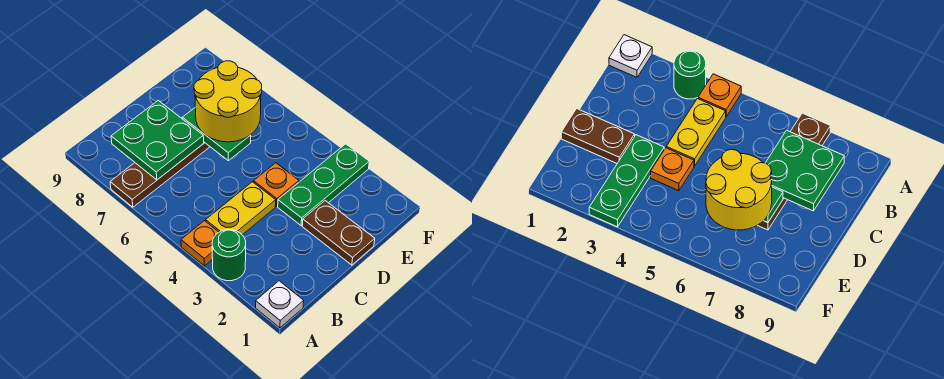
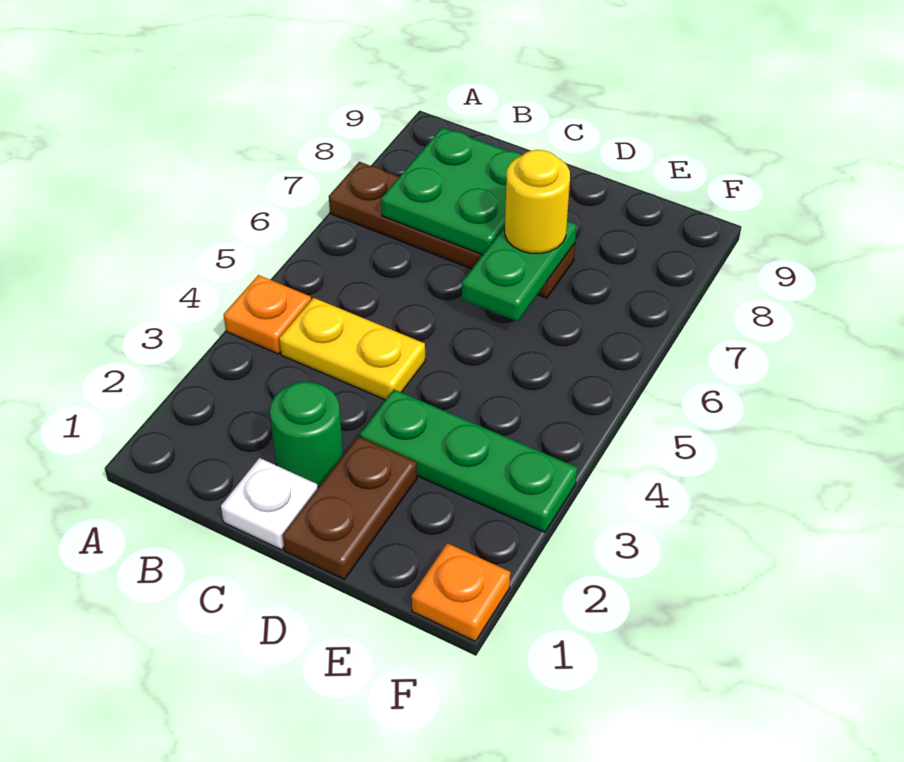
white 1x1 plate [256,281,304,328] -> white 1x1 plate moved to [221,458,318,550]
green 1x1 round brick [212,230,246,281] -> green 1x1 round brick moved to [270,382,343,487]
orange 1x1 plate [254,163,299,206] -> orange 1x1 plate moved to [412,543,510,642]
yellow 2x2 round brick [194,61,262,142] -> yellow 1x1 round brick [505,150,570,253]

